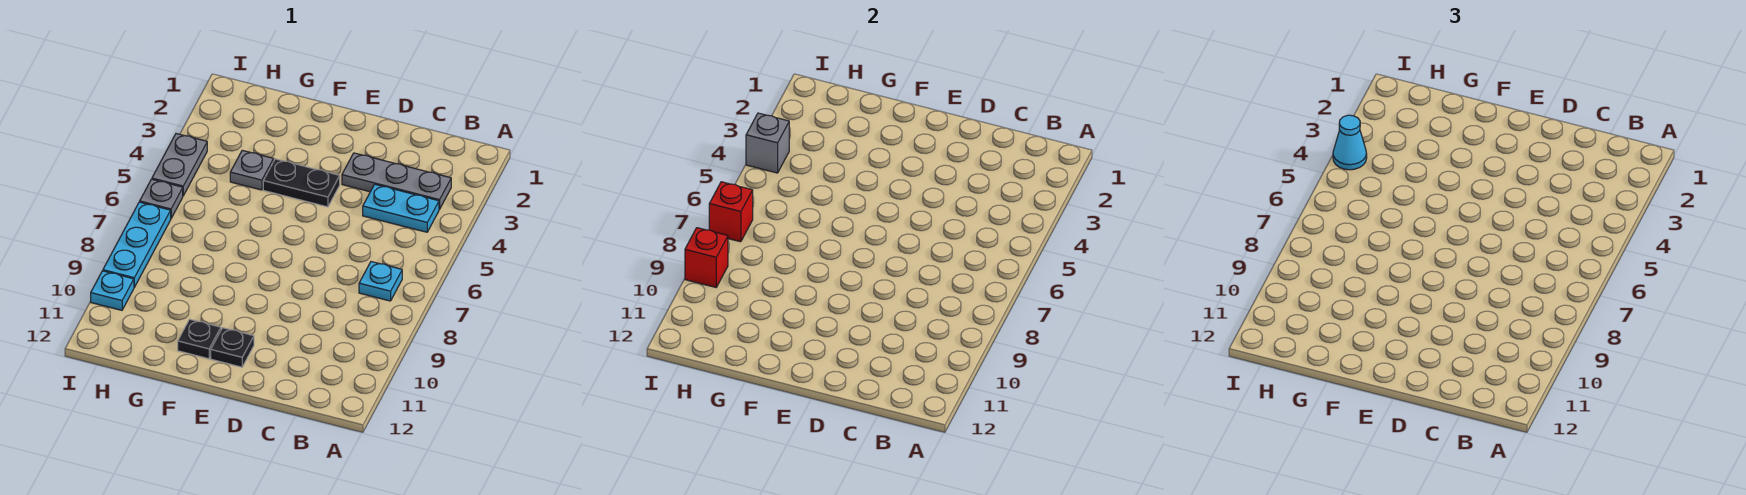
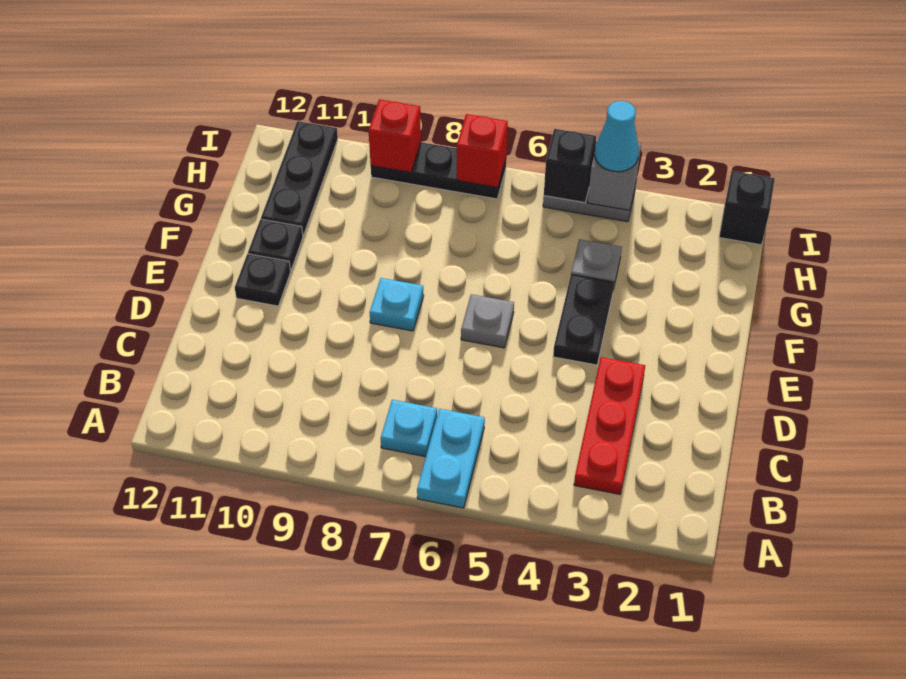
grey 1x3 plate [342,153,451,209] -> red 1x3 plate [574,357,645,494]
cyan 1x2 plate [363,184,439,232] -> cyan 1x2 plate moved to [417,409,485,508]
none -> black 1x3 plate [261,121,338,235]
none -> black 1x1 brick [719,171,775,245]
none -> black 1x1 brick [544,129,596,203]
grey 1x1 plate [140,179,183,218] -> grey 1x1 plate moved to [461,294,514,348]
cyan 1x3 plate [103,202,171,287] -> black 1x3 plate [371,142,506,199]
cyan 1x1 plate [91,271,134,310] -> cyan 1x1 plate moved to [370,278,424,331]

